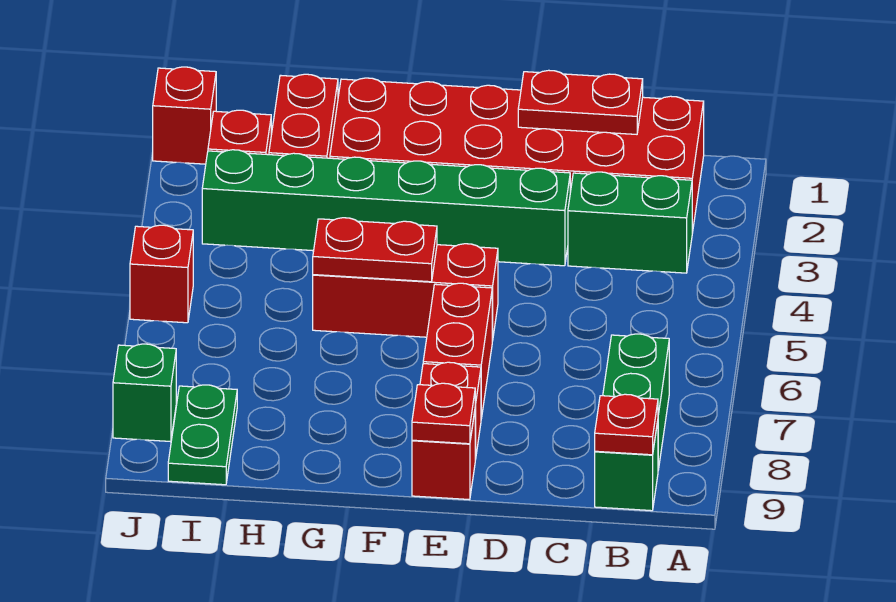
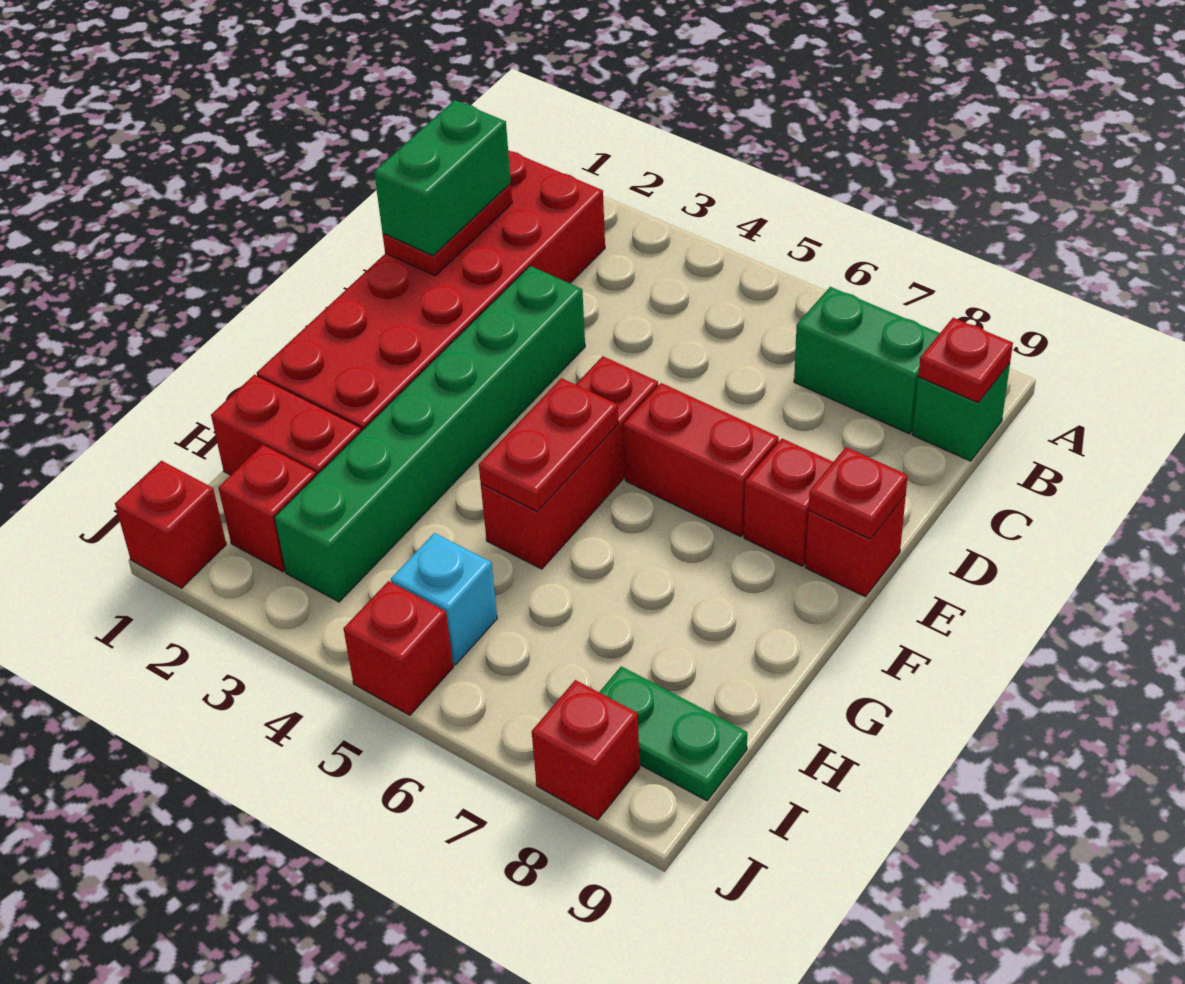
green 1x2 brick [568,172,692,273] -> green 1x2 brick moved to [374,100,511,256]
none -> cyan 1x1 brick [391,533,497,665]
green 1x1 brick [113,344,176,442] -> red 1x1 brick [532,680,640,820]

